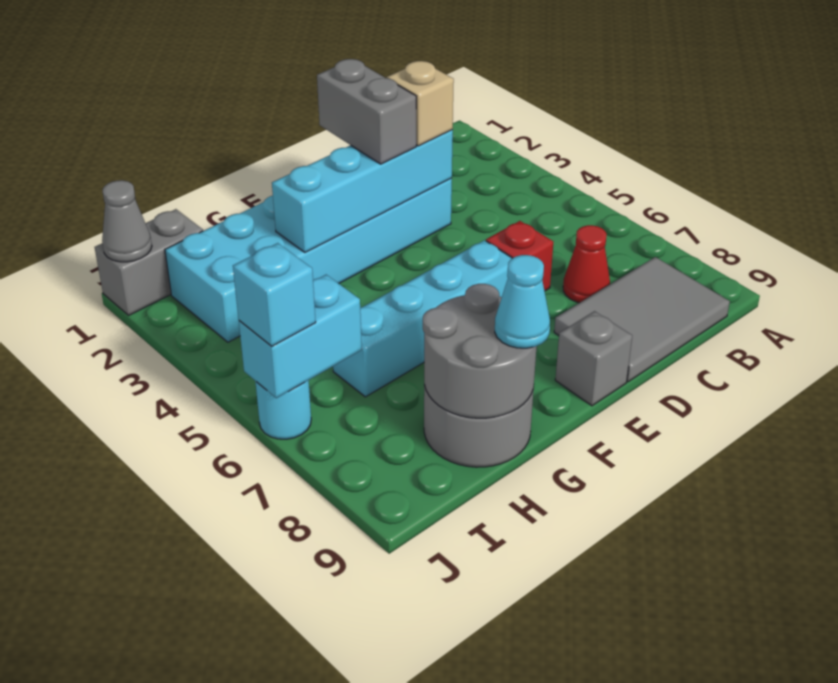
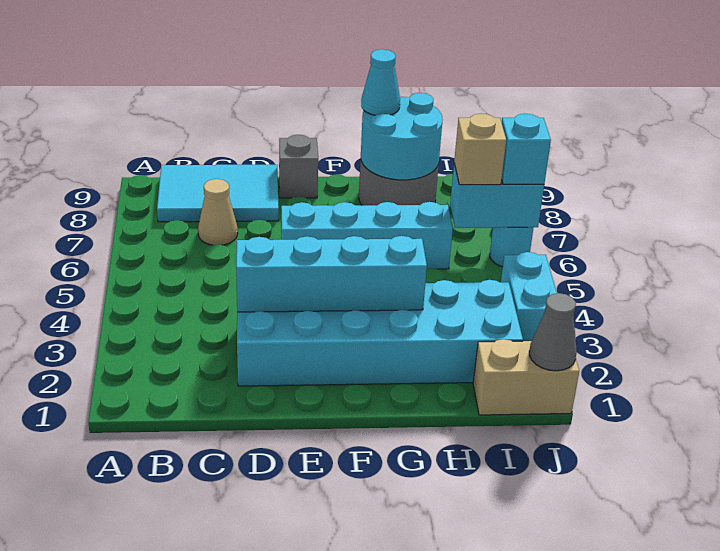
grey 2x3 tile [554,257,730,382] -> cyan 2x3 tile [157,165,279,222]
red 1x1 cone [563,225,610,303] -> tan 1x1 cone [198,179,238,245]
tan 1x1 brick [387,61,454,146] -> tan 1x1 brick moved to [454,114,506,185]
red 1x1 brick [486,221,553,291] -> none
grey 1x2 brick [317,59,416,164] -> none
grey 2x2 round brick [423,284,537,418] -> cyan 2x2 round brick [361,93,442,180]
grey 1x2 brick [95,209,203,315] -> tan 1x2 brick [473,339,579,415]
none -> cyan 1x2 brick [501,252,557,341]

